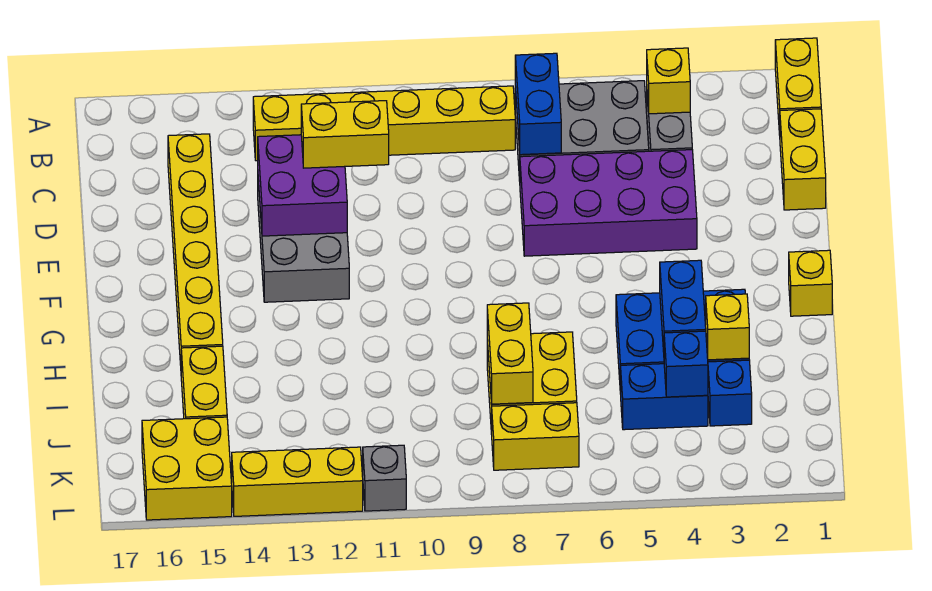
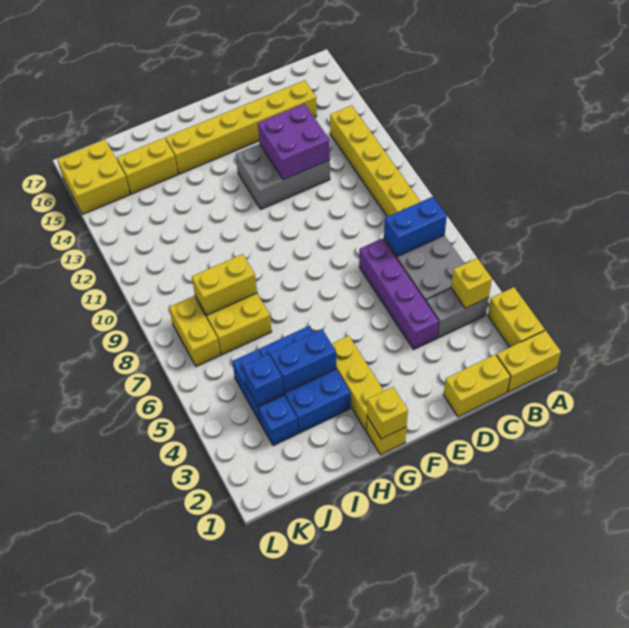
purple 2x4 brick [520,150,697,256] -> purple 1x4 brick [359,238,439,349]
yellow 1x2 brick [301,101,389,168] -> yellow 1x2 brick moved to [488,287,545,347]
yellow 1x1 brick [706,294,749,360] -> yellow 1x1 brick moved to [367,387,408,439]
grey 1x1 brick [363,445,406,511] -> none
yellow 1x3 brick [232,447,363,516] -> yellow 1x3 brick moved to [332,336,384,431]

